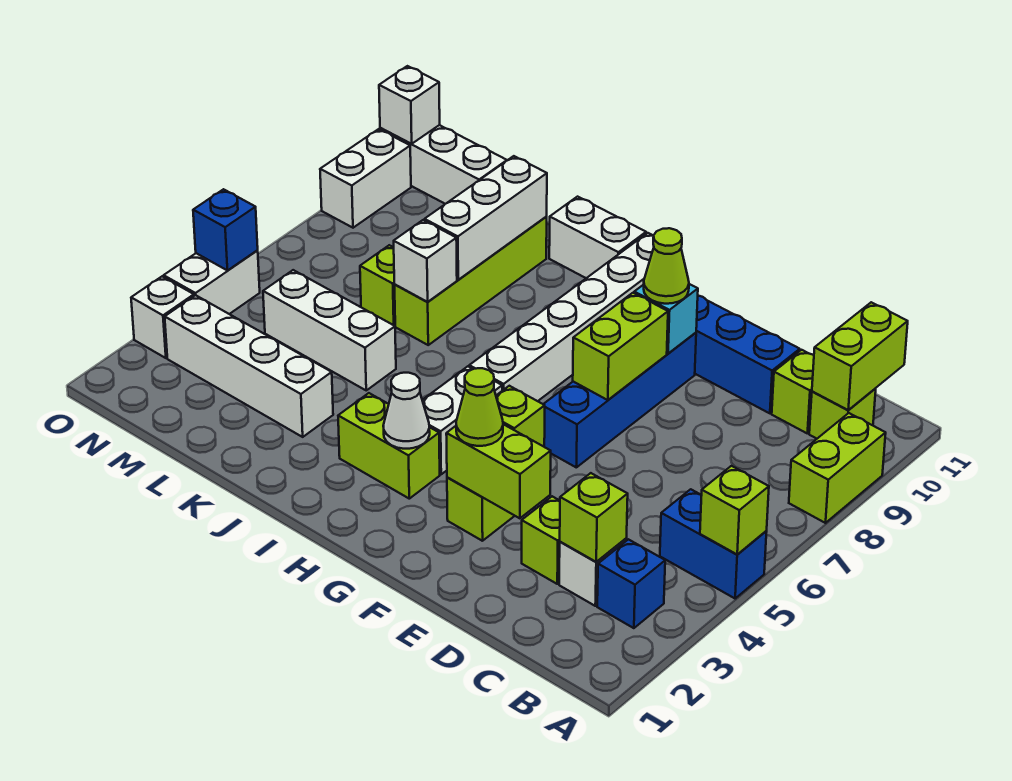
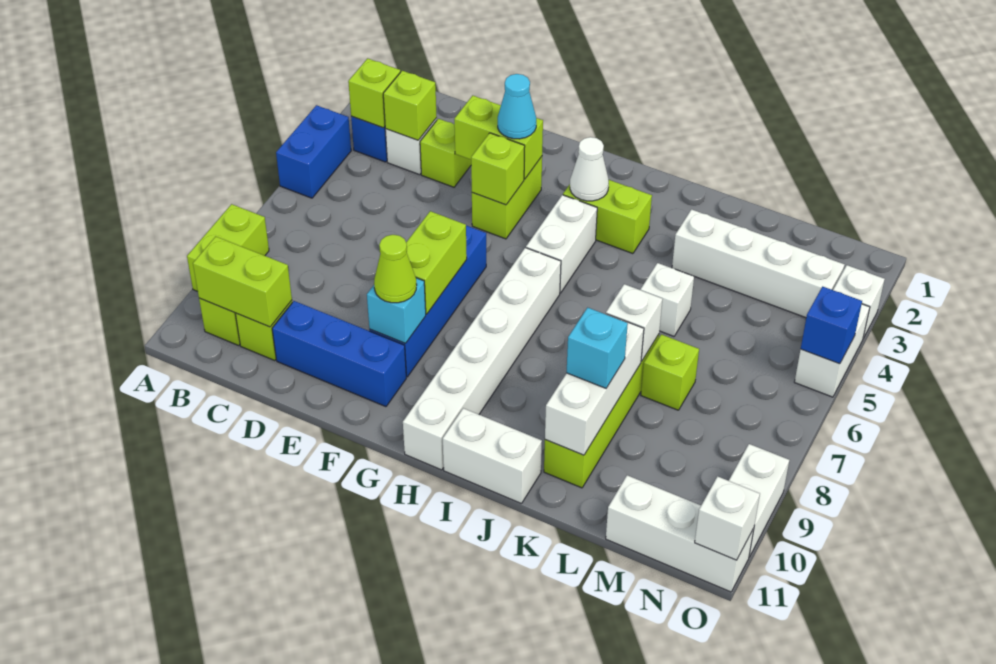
blue 1x2 brick [660,489,767,598] -> blue 1x2 brick turned to [276,105,351,198]
lime 1x1 brick [700,466,769,555] -> lime 1x1 brick moved to [348,58,400,128]
lime 1x2 brick [812,302,908,410] -> lime 1x2 brick turned to [193,236,292,327]
lime 1x1 cone [456,368,503,446] -> cyan 1x1 cone [498,74,536,139]
white 1x3 brick [263,270,396,390] -> white 1x1 brick [640,263,694,336]
none -> cyan 1x1 brick [567,308,628,388]

